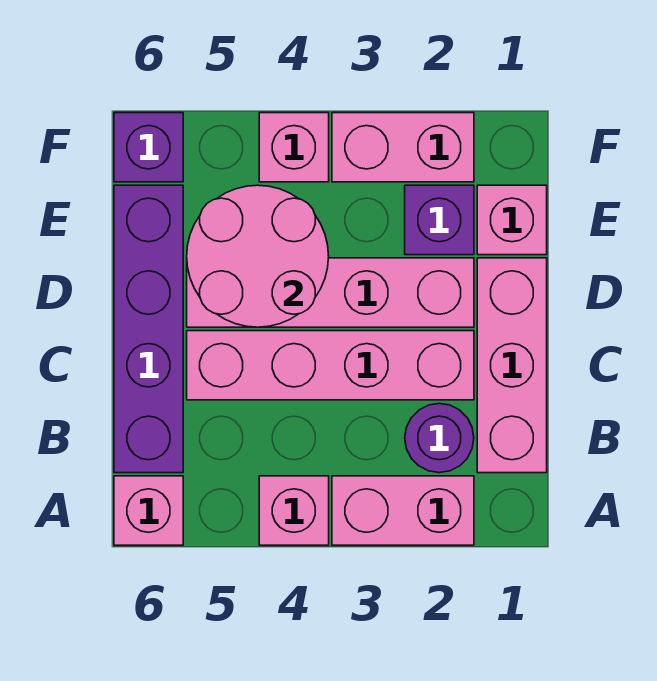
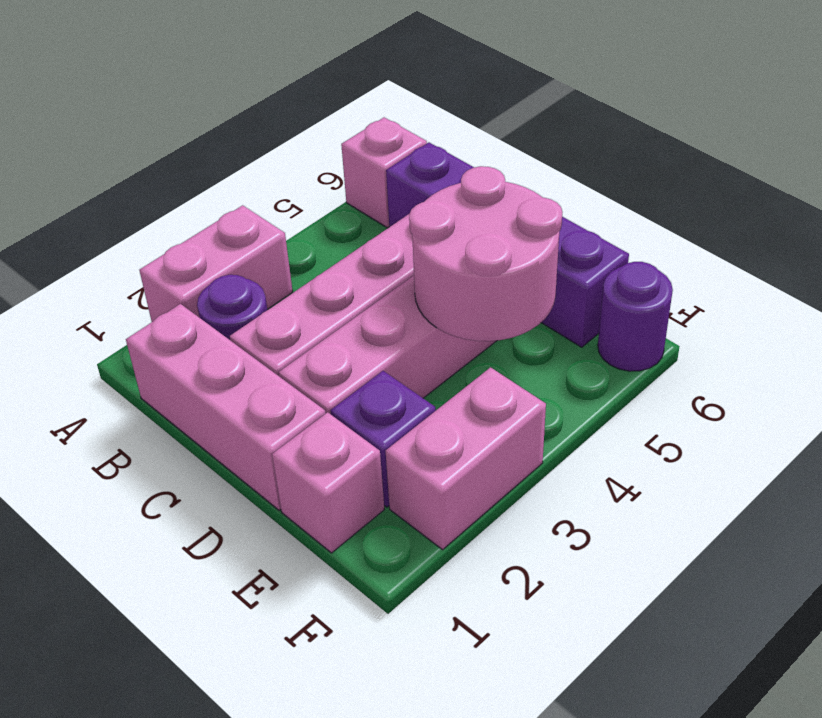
pink 1x1 brick [259,476,329,545] -> none
pink 1x1 brick [259,113,329,182] -> none
purple 1x1 brick [114,113,183,182] -> purple 1x1 round brick [598,262,673,371]

